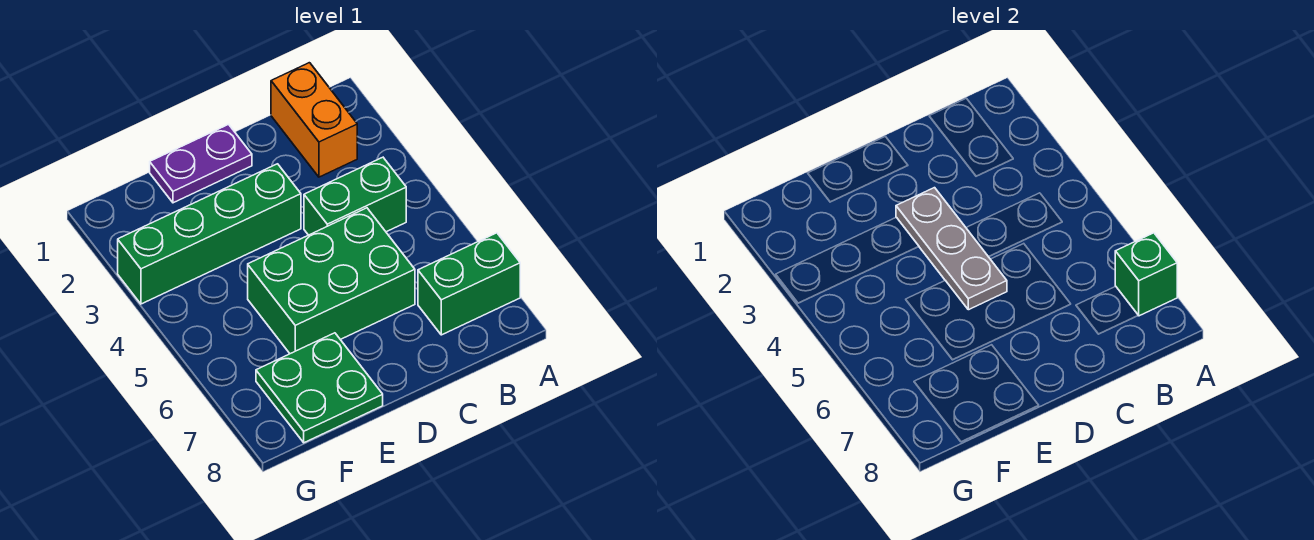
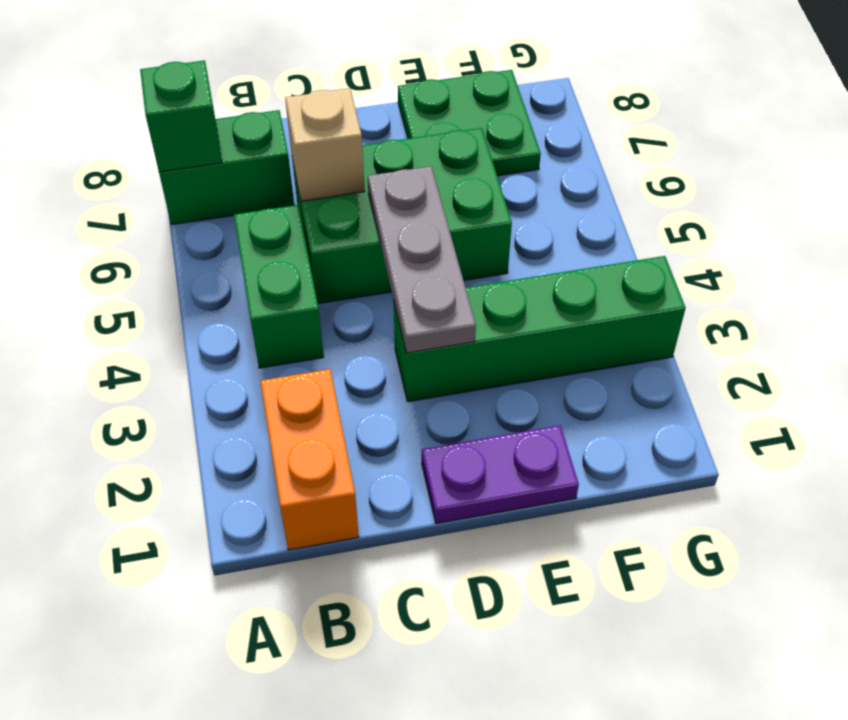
green 1x2 brick [304,157,406,235] -> green 1x2 brick turned to [234,205,324,368]
none -> tan 1x1 brick [285,88,365,201]

